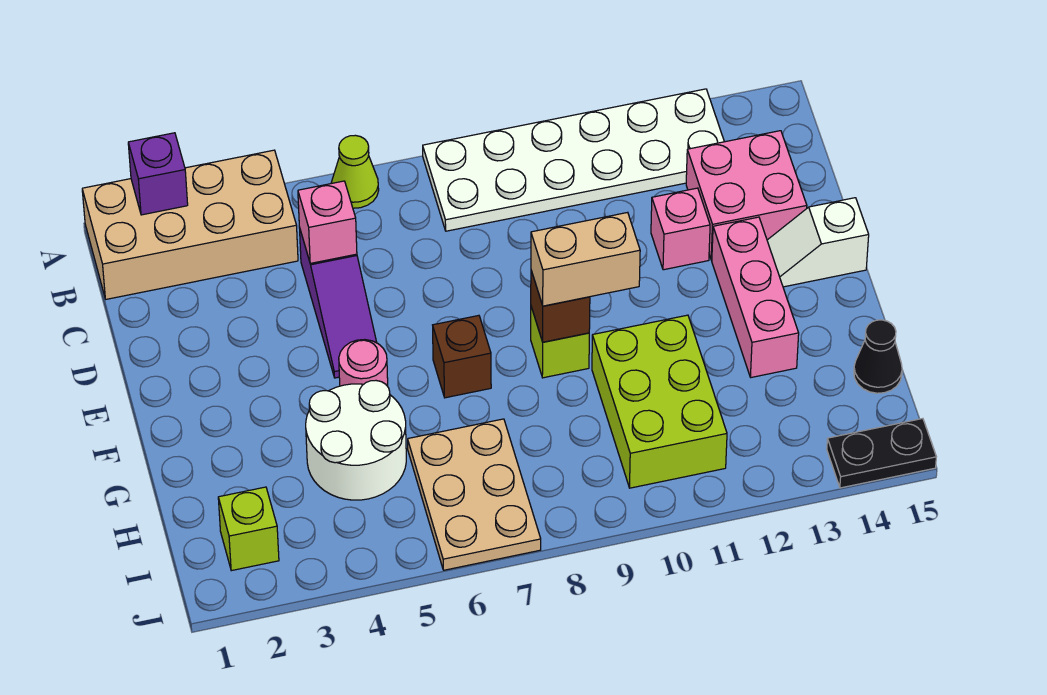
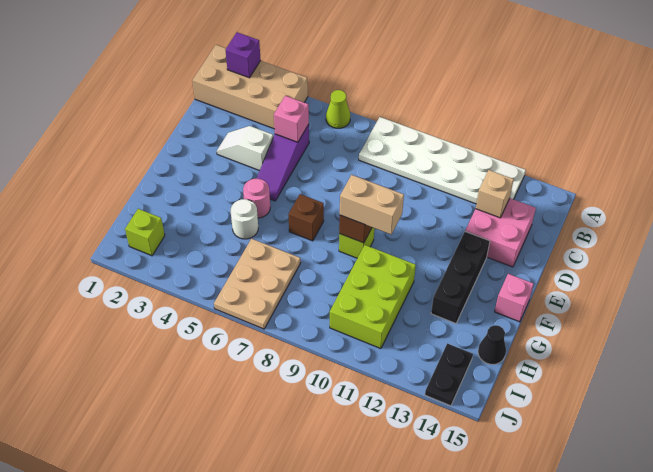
none -> tan 1x1 brick [476,170,514,218]
pink 1x1 brick [651,188,710,270] -> pink 1x1 brick moved to [495,274,533,322]
pink 1x3 brick [712,217,799,377] -> black 1x3 brick [431,232,490,323]
white 1x2 slope [767,198,869,287] -> white 1x2 slope moved to [217,126,273,171]
white 2x2 round brick [306,381,406,500] -> white 1x1 round brick [231,199,258,239]
black 1x2 plate [827,419,936,488] -> black 1x2 plate turned to [425,343,473,406]

